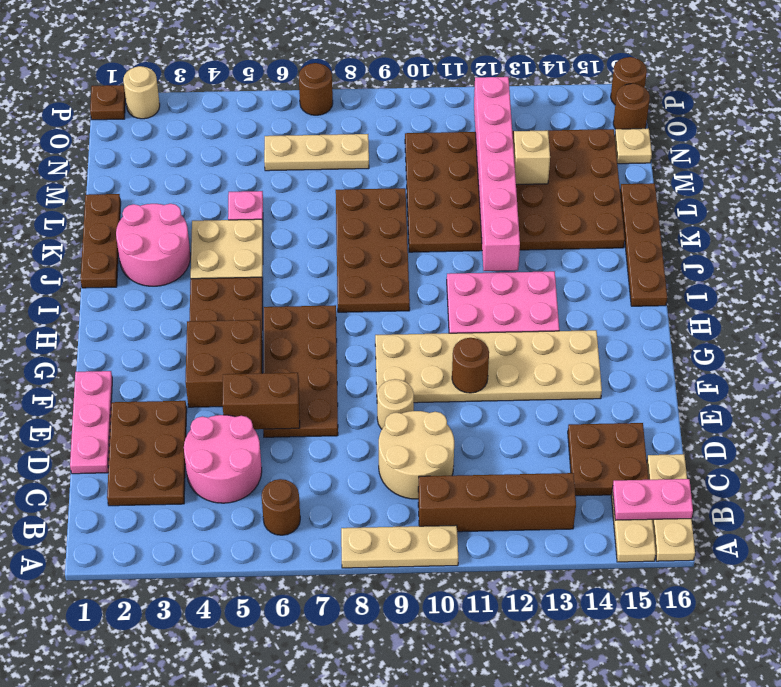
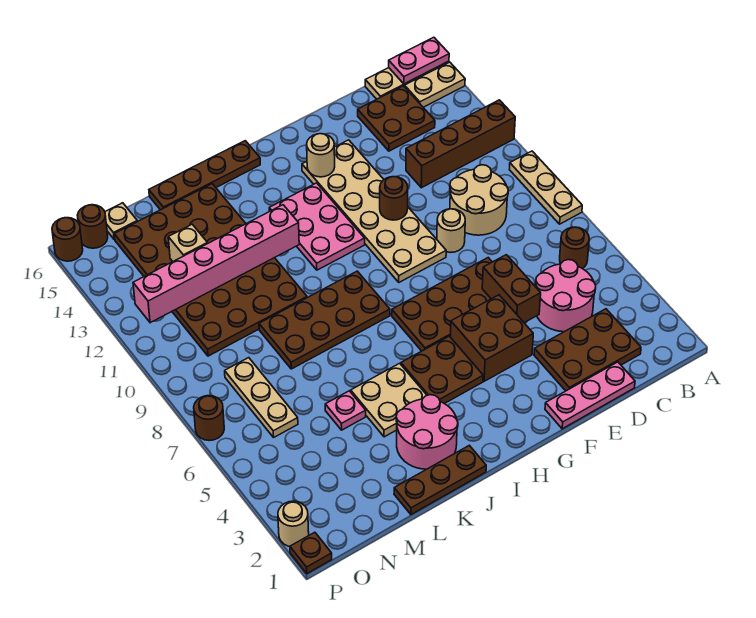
brown 1x4 brick [418,473,576,532] -> brown 1x4 brick turned to [406,100,515,188]
pink 1x2 plate [612,479,693,520] -> pink 1x2 plate turned to [389,37,449,84]
none -> tan 1x1 round brick [307,134,335,177]

